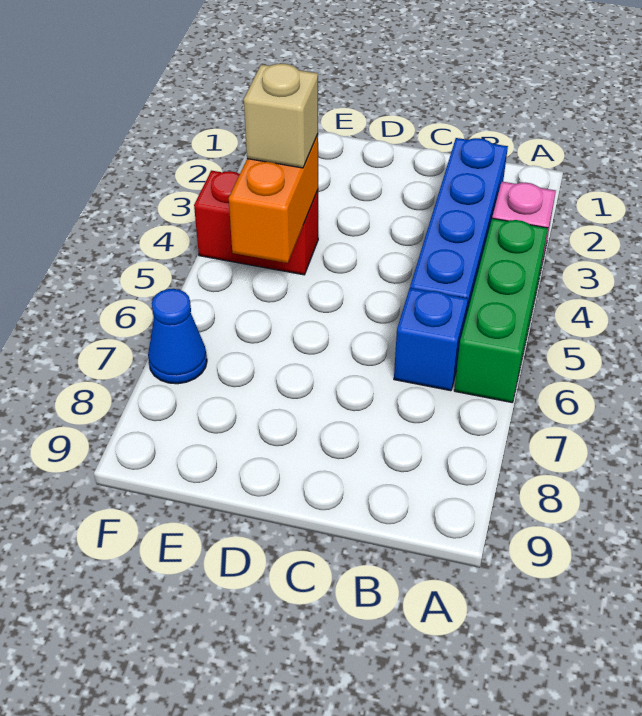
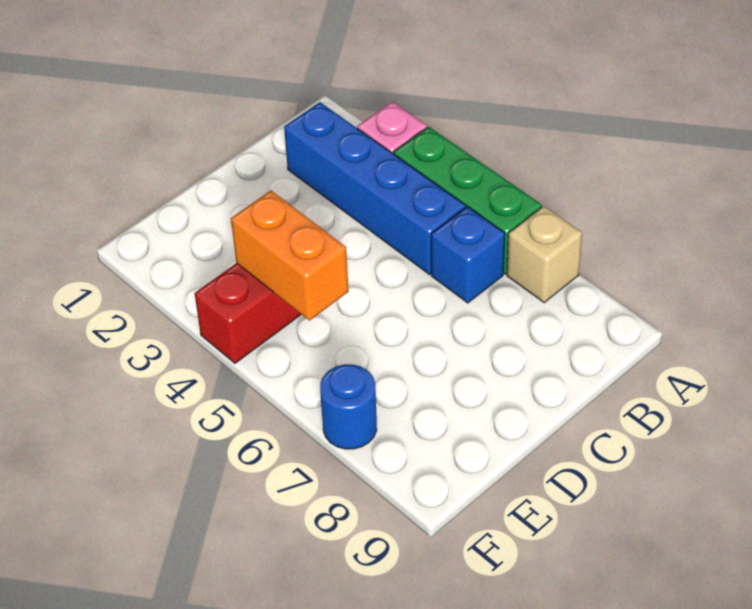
tan 1x1 brick [244,64,318,168] -> tan 1x1 brick moved to [507,206,582,303]
blue 1x1 cone [148,289,207,384] -> blue 1x1 round brick [320,364,377,449]

